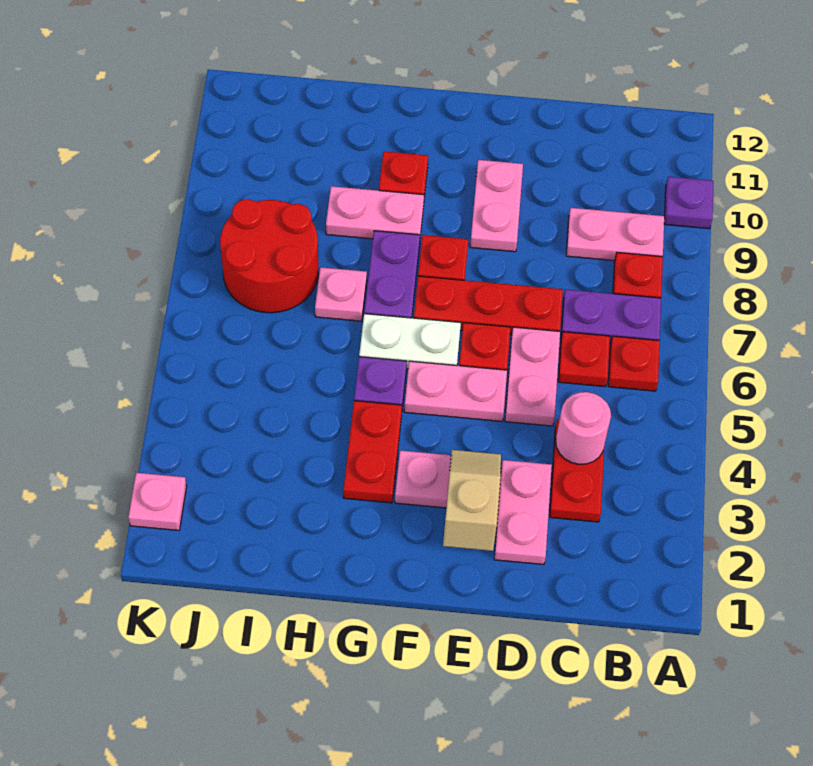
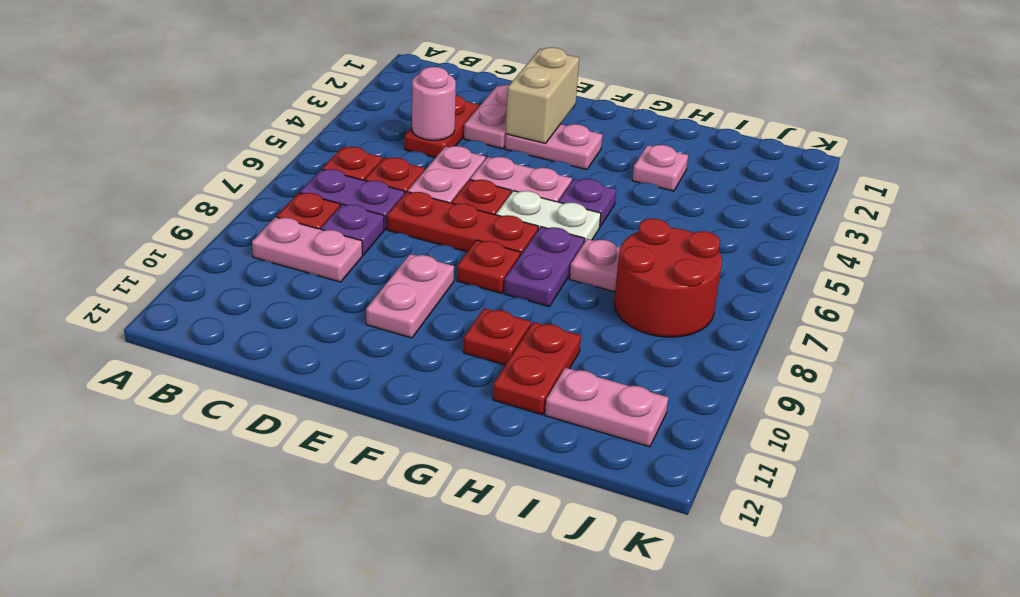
purple 1x1 plate [664,177,713,229] -> purple 1x1 plate moved to [321,204,384,255]
tan 1x2 slope [443,450,501,551] -> tan 1x2 brick [506,47,579,144]
red 1x2 plate [343,401,402,503] -> red 1x2 plate moved to [493,322,581,415]
pink 1x2 plate [326,186,424,239] -> pink 1x2 plate moved to [545,368,668,447]
pink 1x1 plate [128,473,187,530] -> pink 1x1 plate moved to [632,145,688,191]

